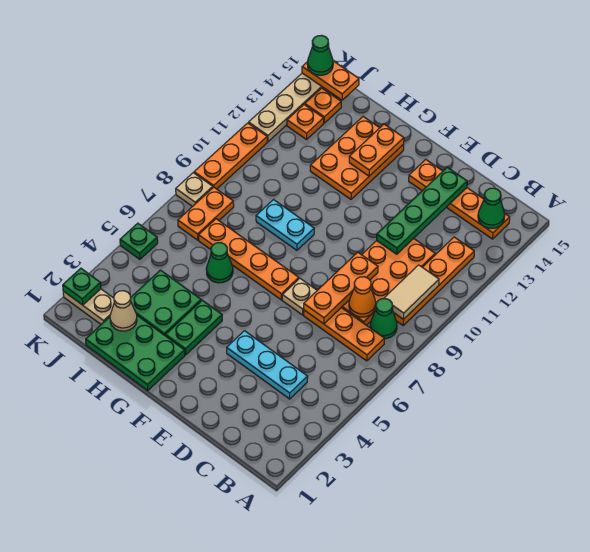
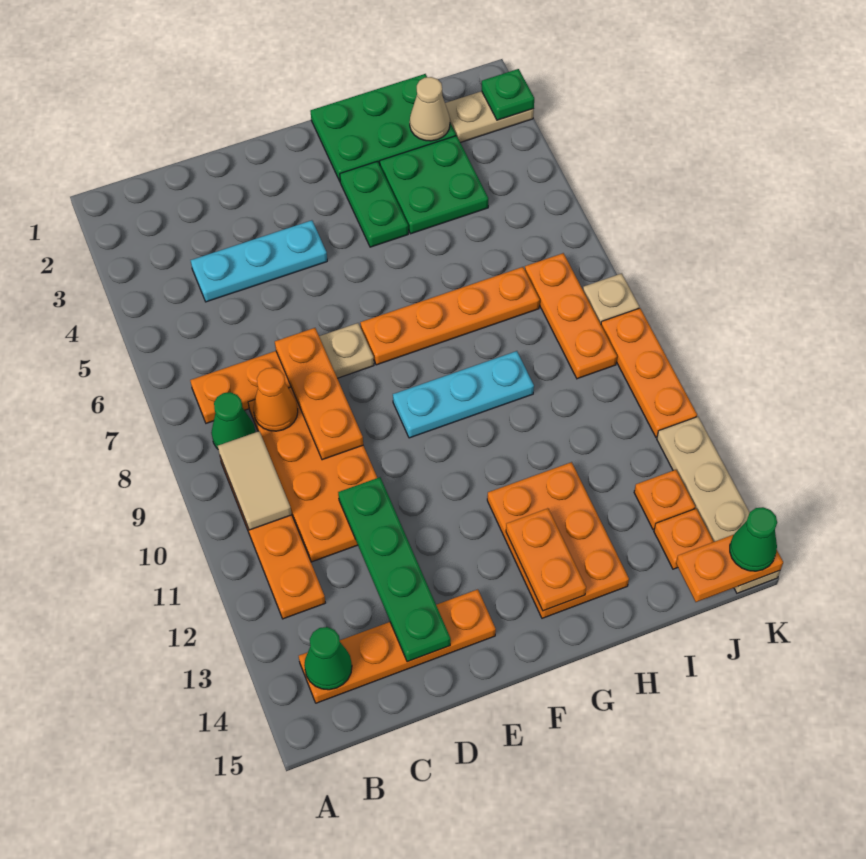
cyan 1x2 plate [256,200,314,250] -> cyan 1x3 plate [393,351,534,438]
green 1x1 cone [206,243,233,283] -> none
orange 1x2 plate [178,187,234,240] -> orange 1x3 plate [525,253,617,379]
green 1x1 plate [120,223,158,259] -> none

